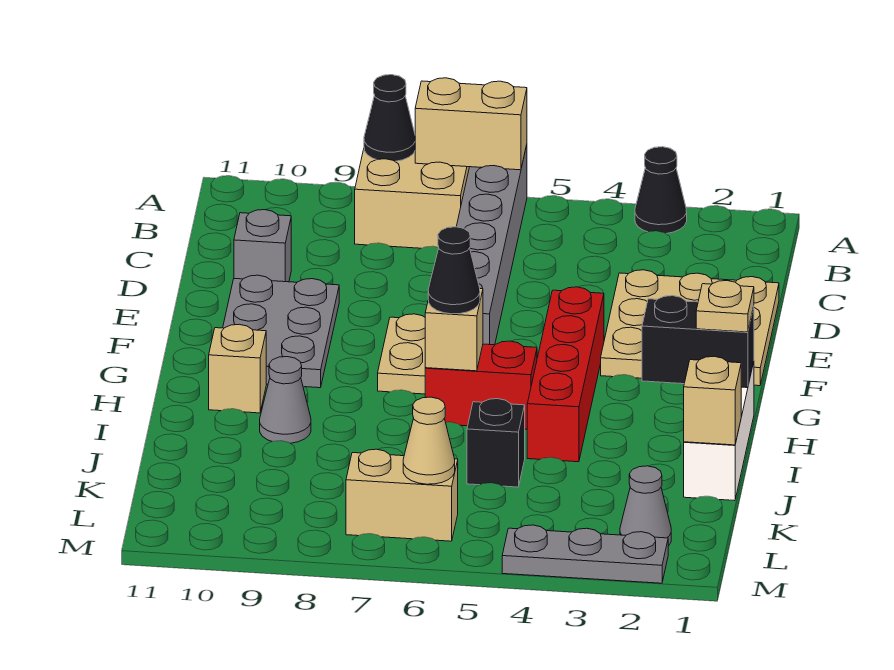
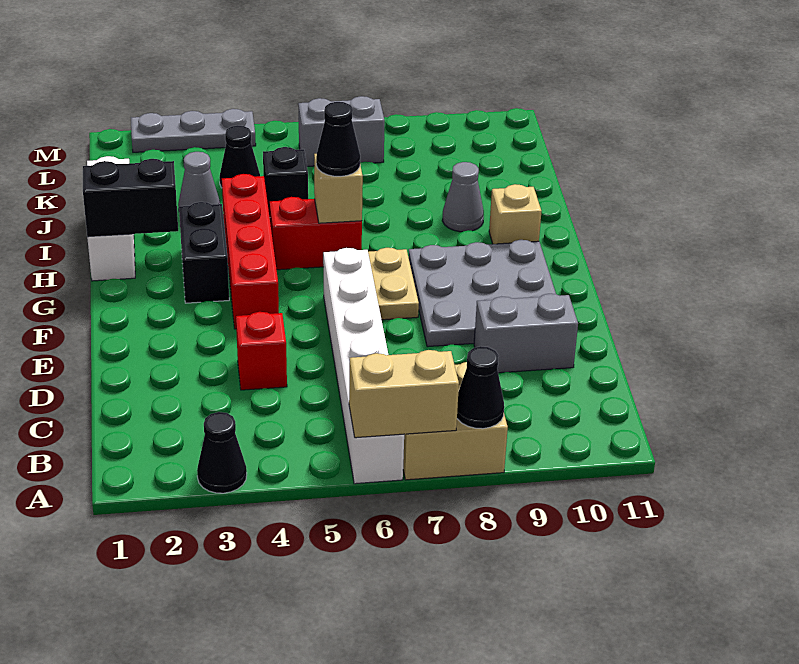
grey 1x6 brick [456,145,527,345] -> white 1x6 brick [323,248,404,484]
tan 3x3 plate [601,270,779,386] -> none
none -> red 1x1 brick [236,312,287,390]
grey 1x1 brick [234,210,291,282] -> grey 1x2 brick [474,294,578,373]
grey 2x3 plate [223,275,339,388] -> grey 3x3 plate [409,240,556,347]
none -> black 1x2 brick [179,202,229,303]
tan 1x1 plate [696,281,754,332] -> none
tan 1x1 brick [684,356,741,445] -> none
none -> black 1x1 cone [220,125,260,188]
grey 1x1 cone [620,466,671,546] -> grey 1x1 cone moved to [178,152,220,206]
tan 1x2 brick [346,449,458,541] -> grey 1x2 brick [298,96,385,166]
tan 1x1 cone [403,397,455,484] -> none

